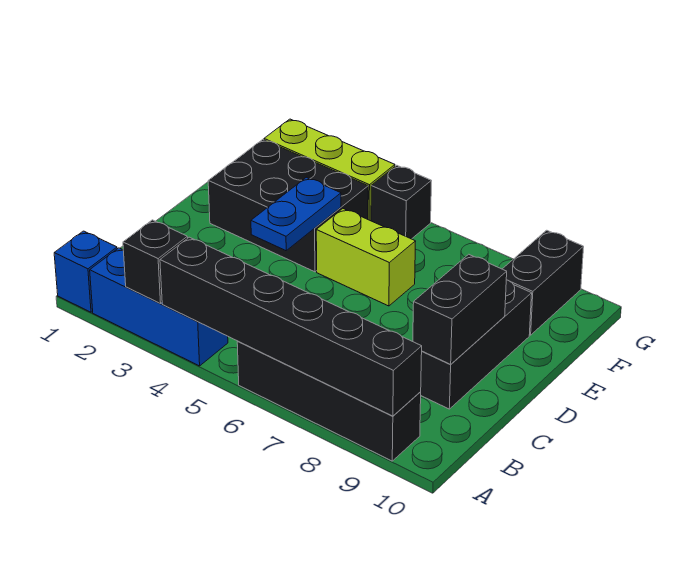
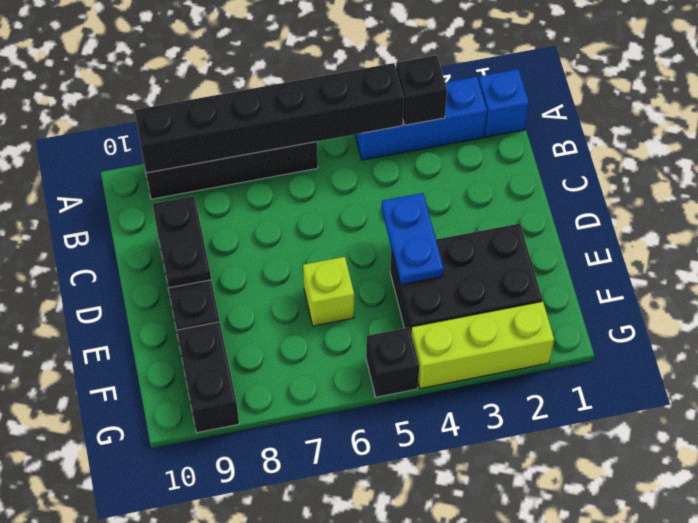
black 1x2 brick [413,254,507,364] -> black 1x2 plate [153,196,211,288]
lime 1x2 brick [316,209,416,306] -> lime 1x1 brick [303,257,354,326]

